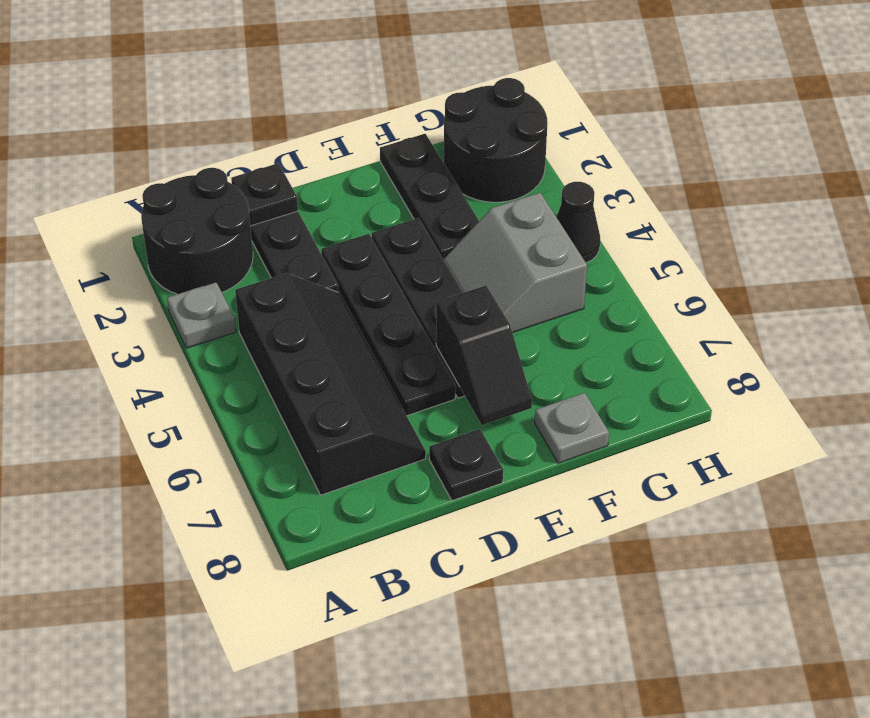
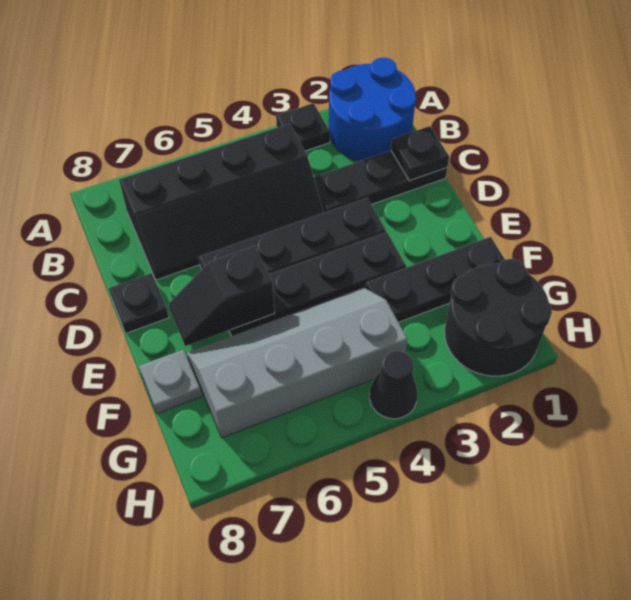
black 2x2 round brick [141,168,253,294] -> blue 2x2 round brick [329,58,416,161]
grey 1x1 plate [167,282,236,348] -> black 1x1 plate [276,103,330,151]
grey 2x2 slope [443,193,587,333] -> grey 2x4 slope [187,287,407,438]

